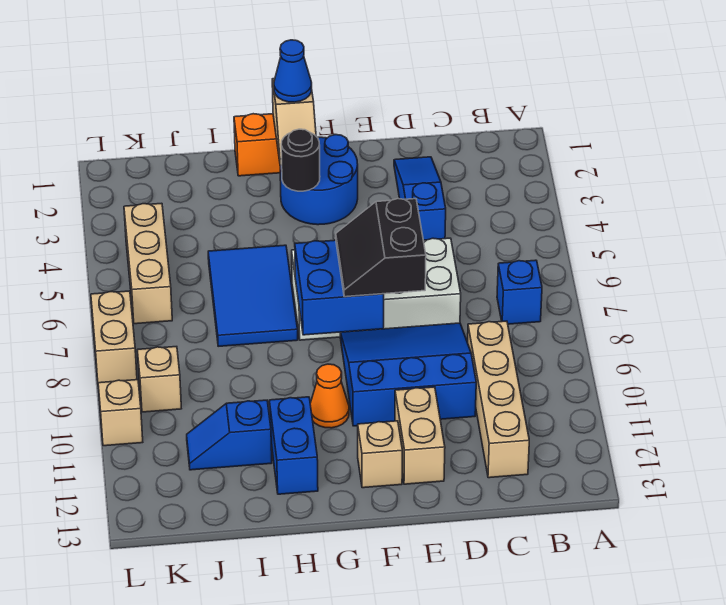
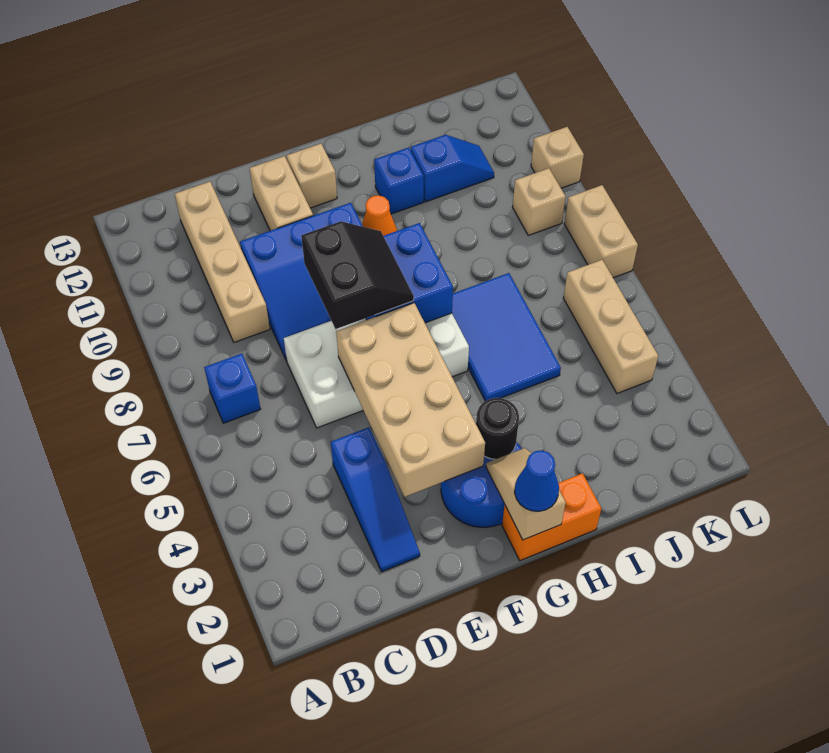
none -> tan 2x4 brick [336,303,485,497]
blue 1x2 brick [269,397,318,494] -> blue 1x1 brick [374,147,424,214]

